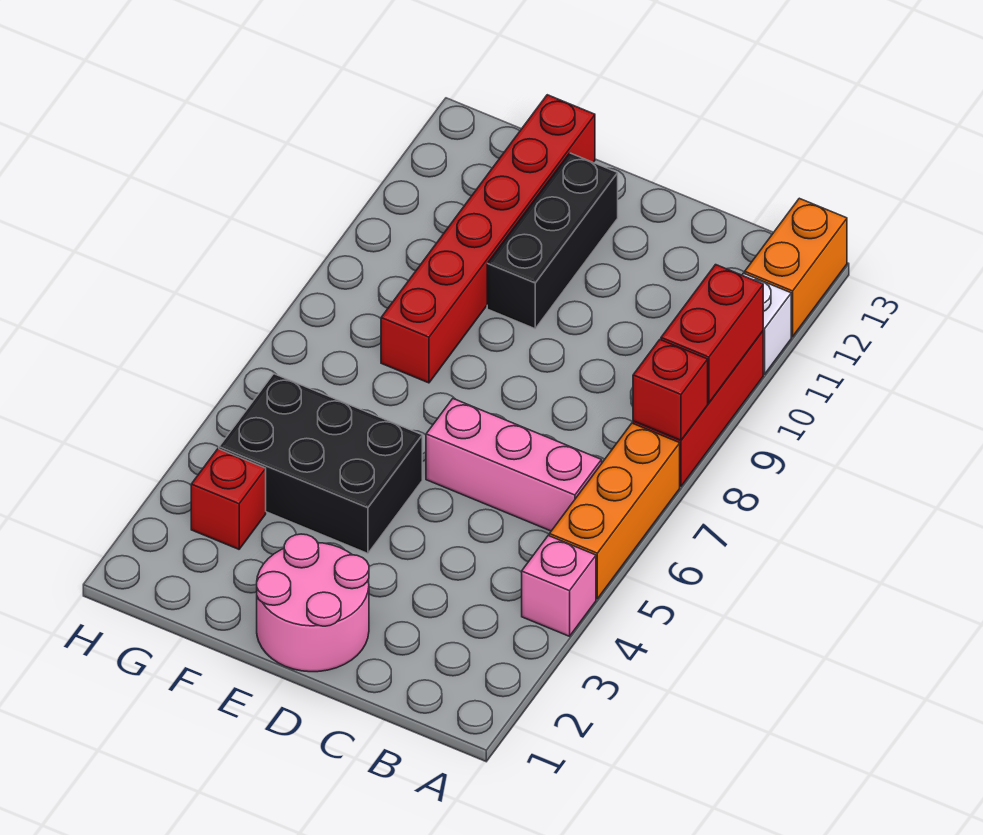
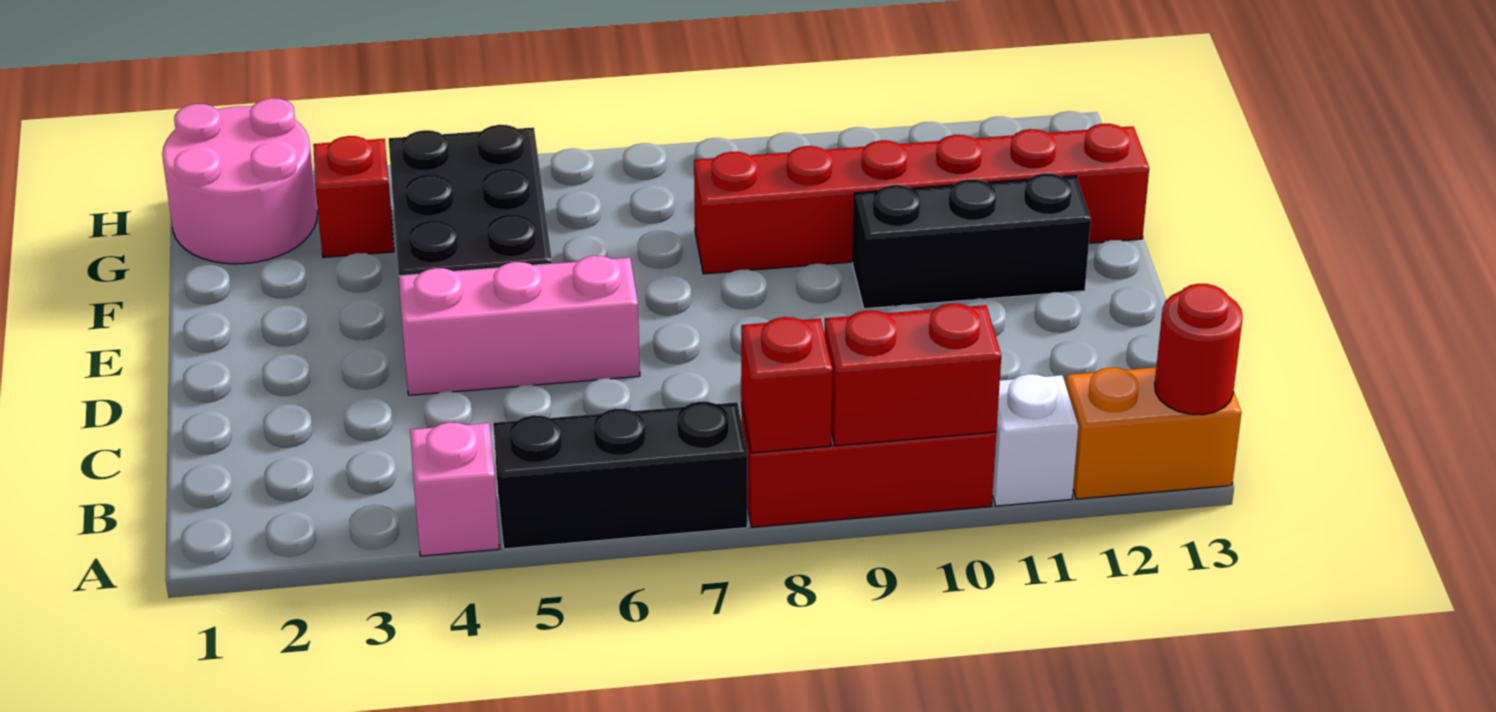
orange 1x3 brick [549,423,680,599] -> black 1x3 brick [493,402,747,549]
none -> red 1x1 round brick [1155,284,1243,415]
pink 1x3 brick [426,399,602,531] -> pink 1x3 brick turned to [399,256,640,395]
pink 2x2 round brick [257,534,369,672] -> pink 2x2 round brick moved to [162,98,317,264]

